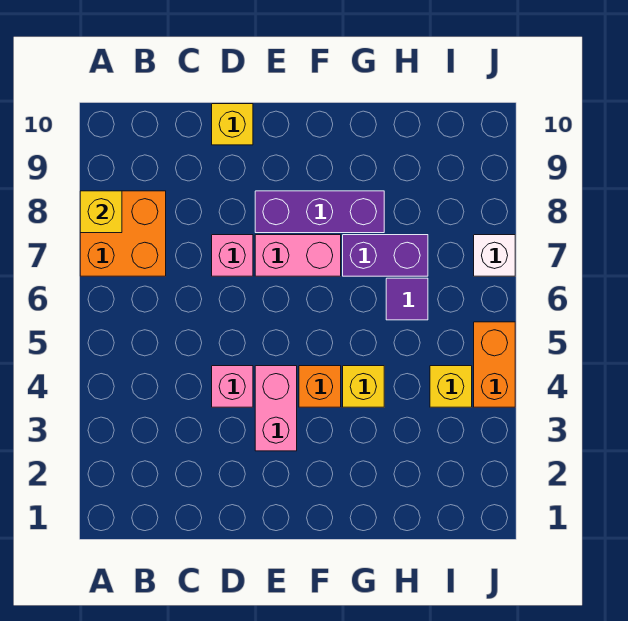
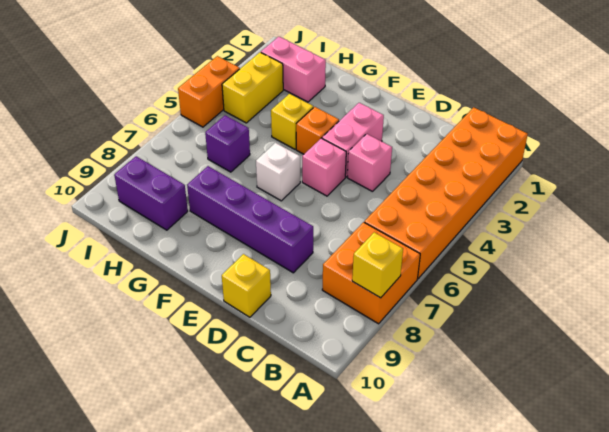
none -> orange 2x6 brick [364,107,528,279]
pink 1x1 brick [212,235,253,276] -> pink 1x1 brick moved to [302,138,346,196]
pink 1x2 brick [255,235,341,276] -> pink 1x2 brick moved to [261,37,326,102]
purple 1x3 brick [255,191,384,233] -> purple 1x4 brick [187,166,313,273]
purple 1x2 brick [343,235,428,276] -> purple 1x2 brick moved to [114,156,188,230]
purple 1x1 tile [386,278,428,320] -> purple 1x1 brick [205,115,250,172]
yellow 1x1 brick [430,366,472,407] -> yellow 1x2 brick [222,52,283,123]
white 1x1 brick [474,235,515,276] -> white 1x1 brick moved to [256,143,300,201]

